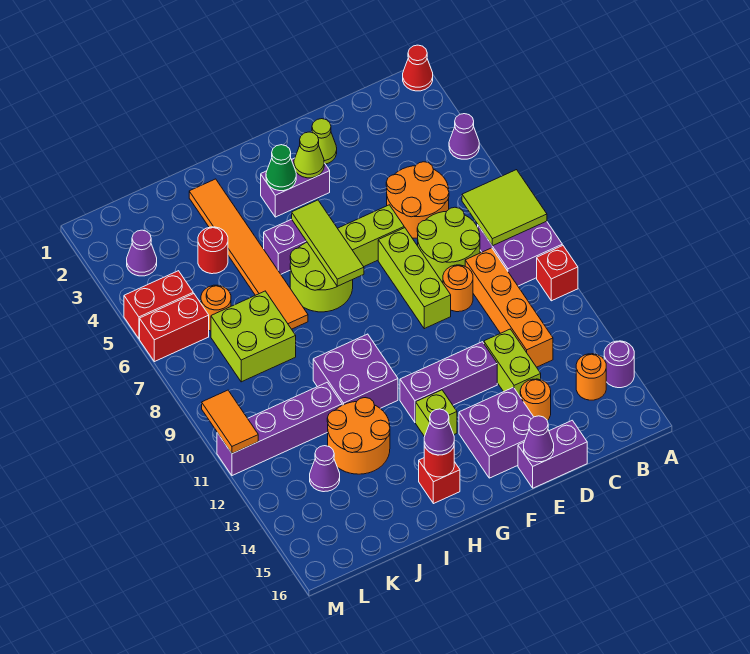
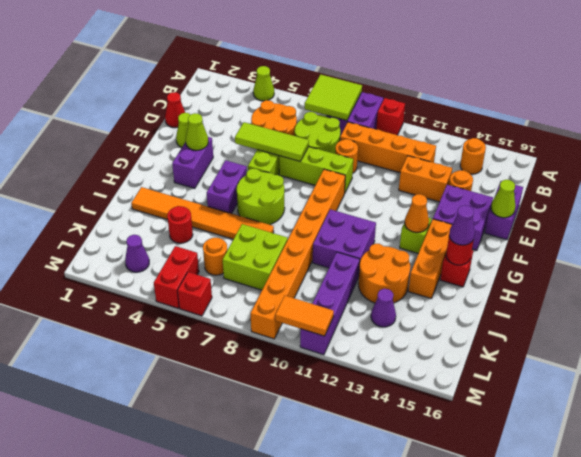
red 1x1 cone [403,45,433,91] -> red 1x1 cone moved to [165,92,185,128]
purple 1x1 cone [449,114,479,159] -> lime 1x1 cone [253,66,274,101]
purple 1x1 round brick [604,341,634,388] -> none
lime 1x2 brick [484,329,541,396] -> orange 1x2 brick [399,156,452,202]
purple 1x3 brick [400,342,497,422] -> none
purple 1x1 cone [524,416,554,462] -> lime 1x1 cone [491,180,515,218]
none -> orange 1x8 brick [251,169,345,339]
green 1x1 cone [266,145,296,191] -> none
lime 1x3 tile [292,200,364,286] -> lime 1x3 tile moved to [235,122,309,161]
none -> orange 1x1 cone [405,194,429,233]
none -> orange 1x3 brick [408,219,452,298]
red 1x2 brick [140,294,209,362] -> red 1x1 brick [177,272,212,316]

